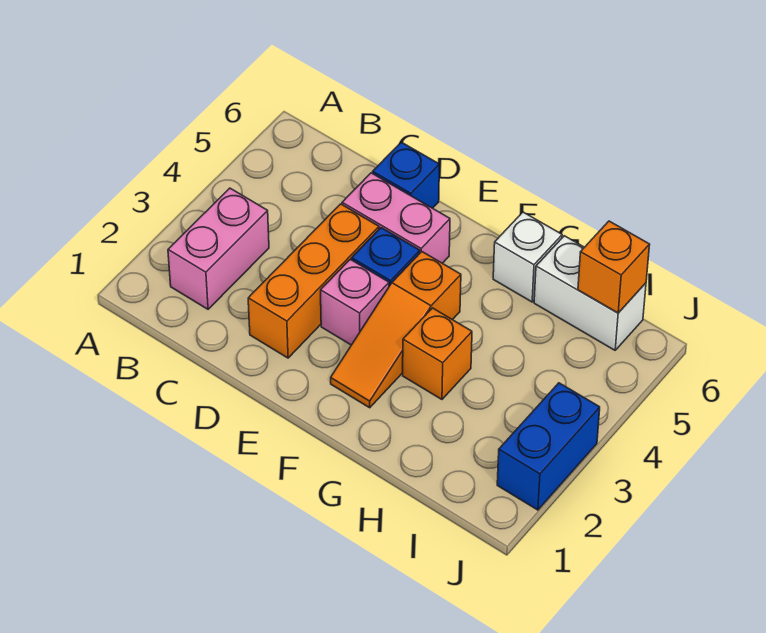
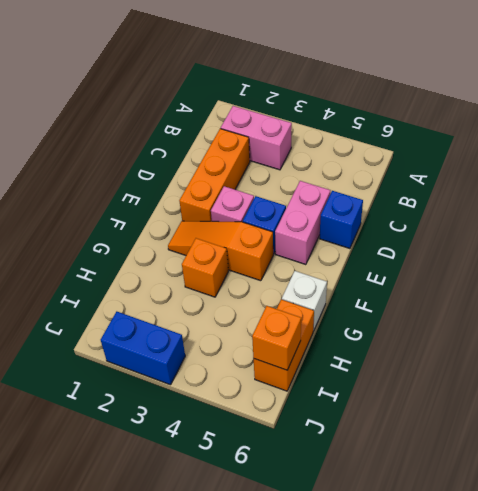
orange 1x3 brick [248,204,379,358] -> orange 1x3 brick turned to [179,129,250,221]
white 1x2 brick [534,236,646,350] -> orange 1x2 brick [254,299,314,391]

